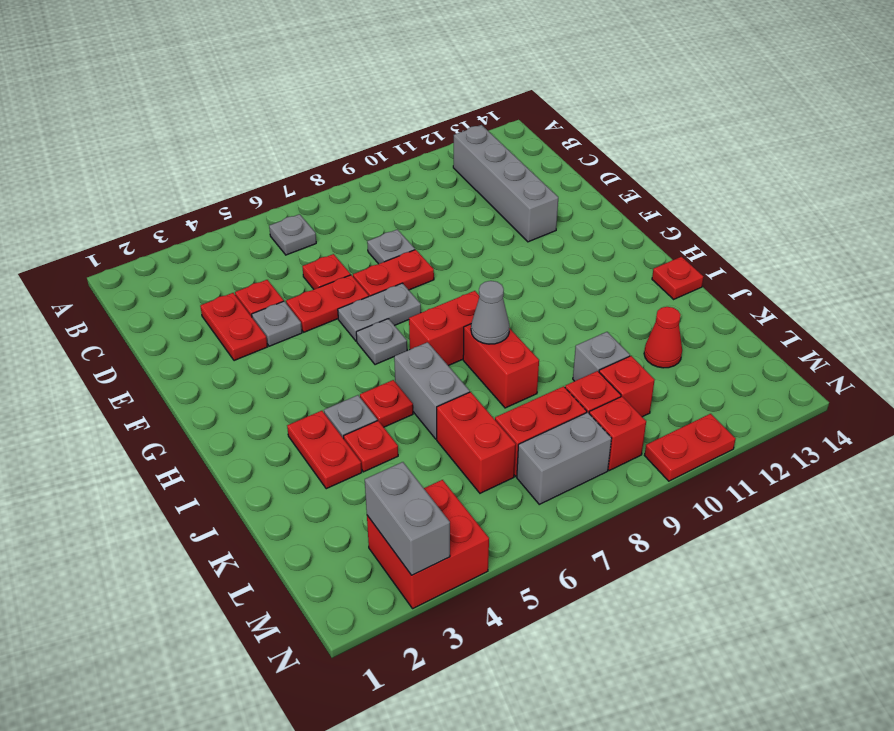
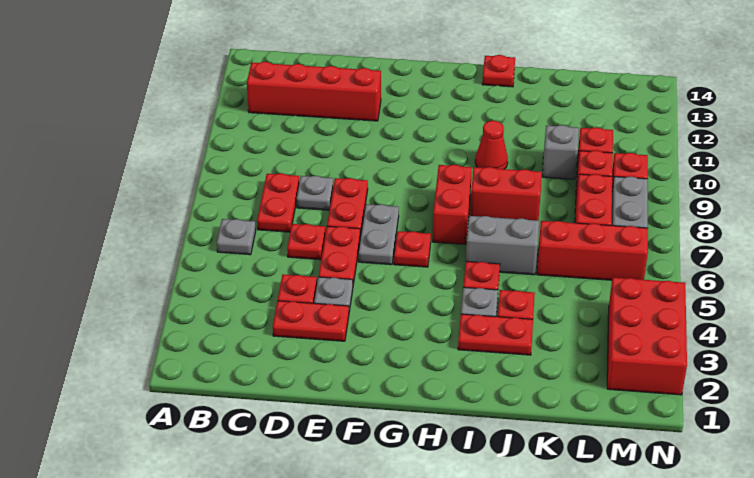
grey 1x4 brick [453,125,558,242] -> red 1x4 brick [247,62,381,121]
grey 1x1 plate [356,319,407,365] -> red 1x1 plate [394,231,431,267]
grey 1x1 cone [471,281,510,344] -> none
red 1x2 brick [437,392,516,493] -> red 1x3 brick [537,221,648,280]
red 1x1 cone [644,307,682,368] -> red 1x1 cone moved to [475,121,508,169]
red 2x2 brick [367,480,489,608] -> red 2x3 brick [607,278,687,395]
grey 1x2 brick [365,462,450,575] -> none
red 1x2 plate [644,414,736,481] -> red 1x2 plate moved to [257,173,299,232]

